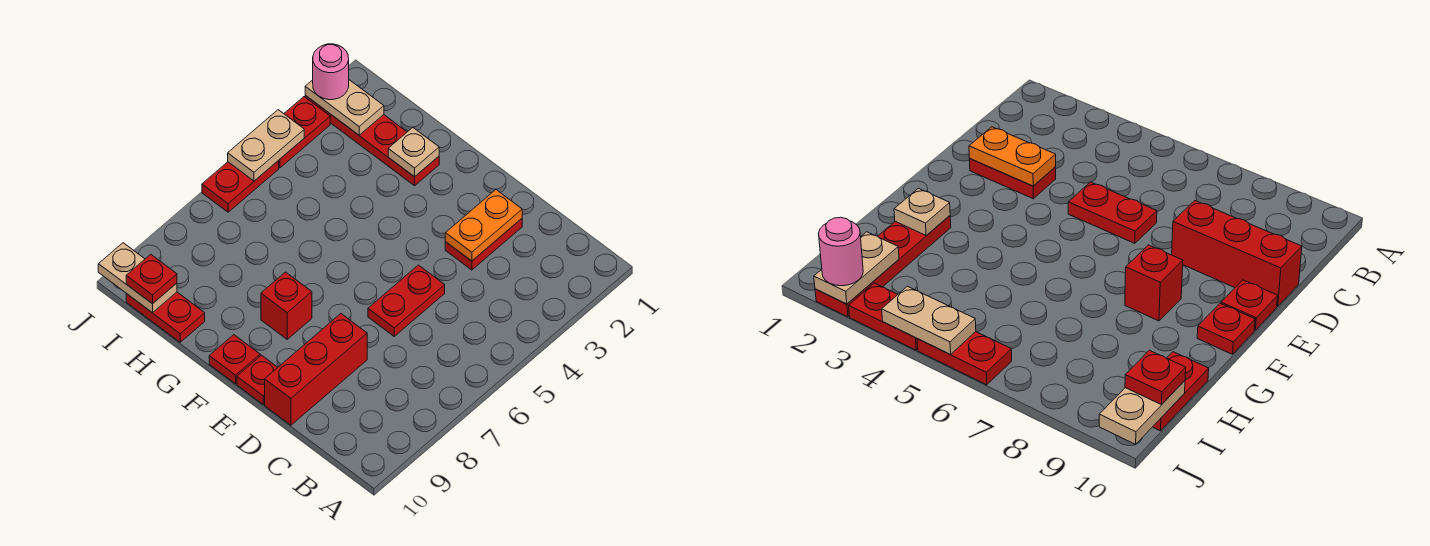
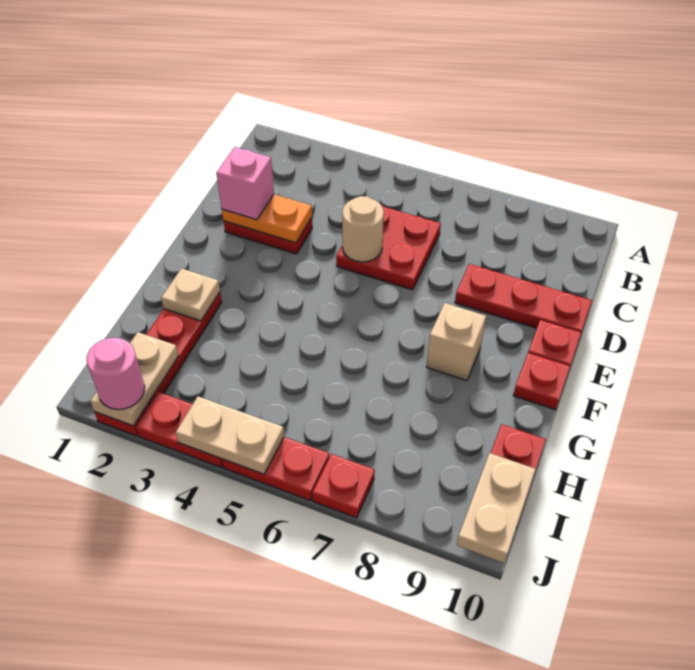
none -> pink 1x1 brick [216,147,274,220]
red 1x2 plate [368,265,445,336] -> red 2x2 plate [336,205,441,290]
none -> tan 1x1 round brick [342,196,384,262]
red 1x3 brick [265,314,367,425] -> red 1x3 plate [455,264,592,332]
red 1x1 brick [261,272,312,339] -> tan 1x1 brick [426,303,486,381]
red 1x1 plate [126,254,177,304] -> red 1x1 plate moved to [312,454,375,518]

